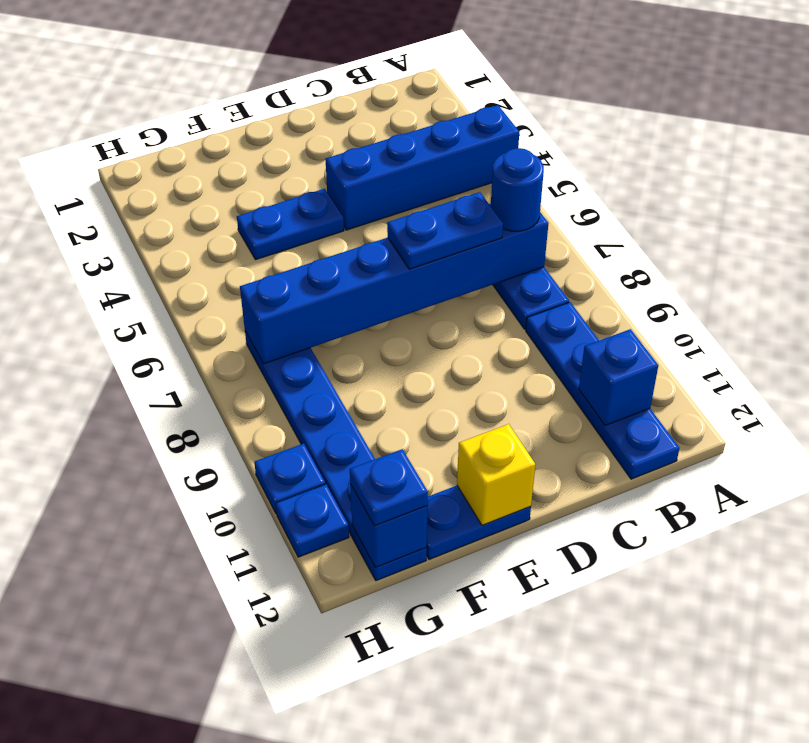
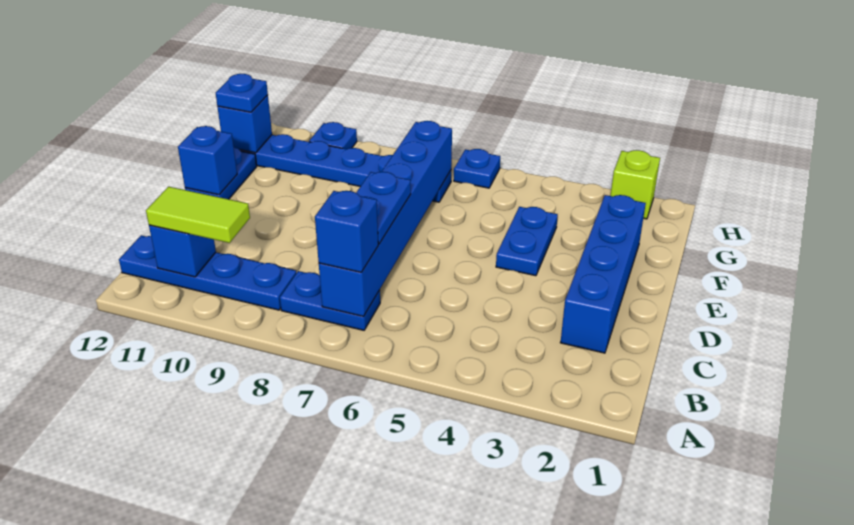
blue 1x4 brick [326,105,519,230] -> blue 1x4 brick moved to [560,195,646,353]
blue 1x1 round brick [491,148,544,231] -> blue 1x1 brick [315,191,378,272]
none -> lime 1x2 tile [146,187,250,243]
yellow 1x1 brick [457,424,536,525] -> blue 1x1 brick [178,126,237,195]
none -> lime 1x1 brick [611,150,660,219]
blue 1x1 plate [276,484,349,557] -> blue 1x1 plate moved to [454,149,500,188]

